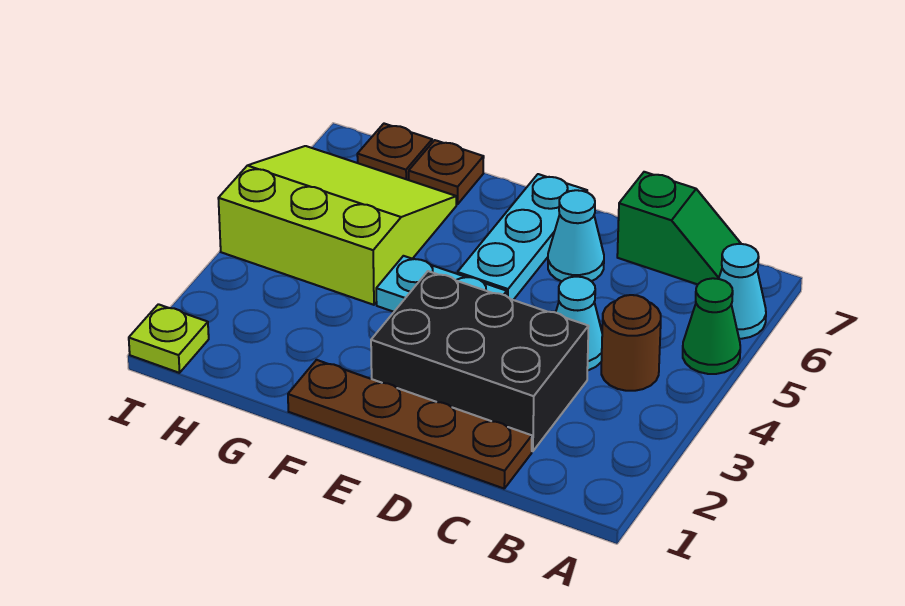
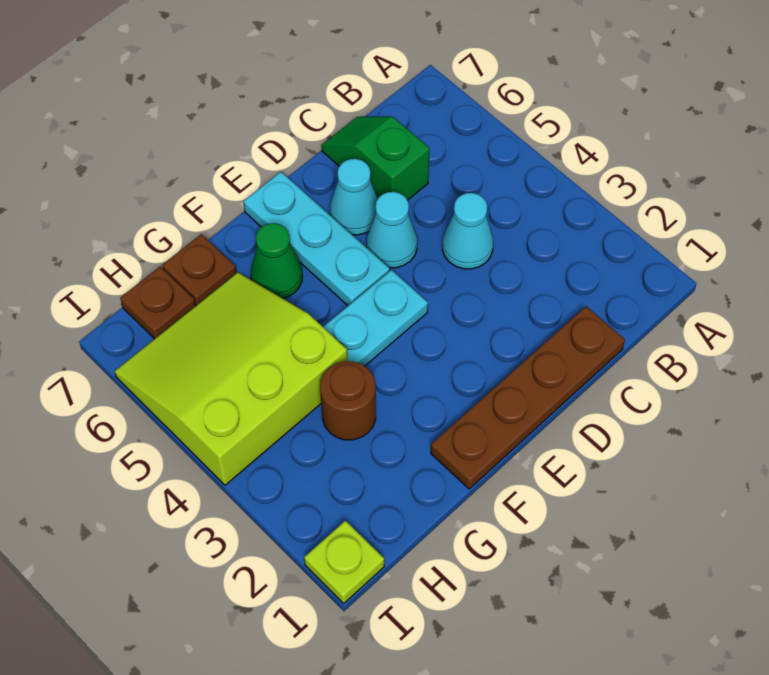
green 1x1 cone [683,278,740,374] -> green 1x1 cone moved to [251,223,302,298]
cyan 1x1 cone [719,244,766,339] -> cyan 1x1 cone moved to [367,192,417,268]
brown 1x1 round brick [601,295,661,391] -> brown 1x1 round brick moved to [320,361,376,440]
green 1x2 slope [617,172,741,284] -> green 1x2 slope turned to [322,117,430,200]
black 2x3 brick [371,271,589,451] -> none

